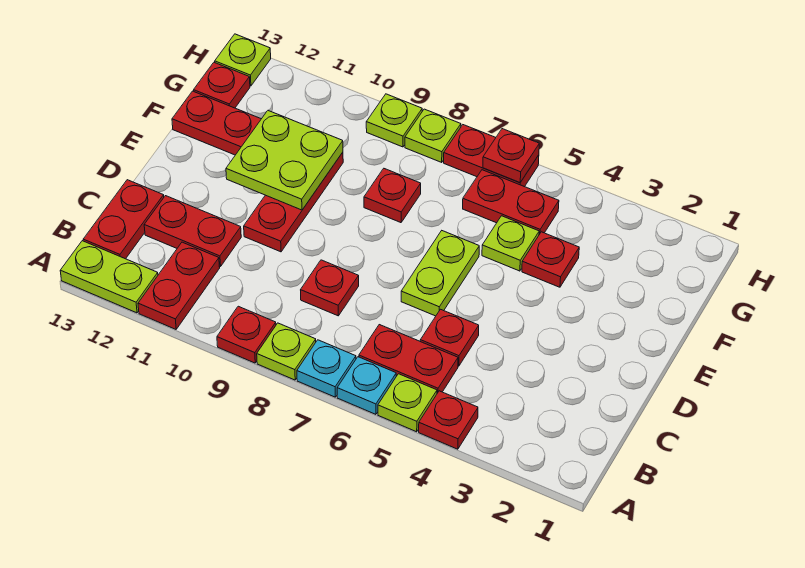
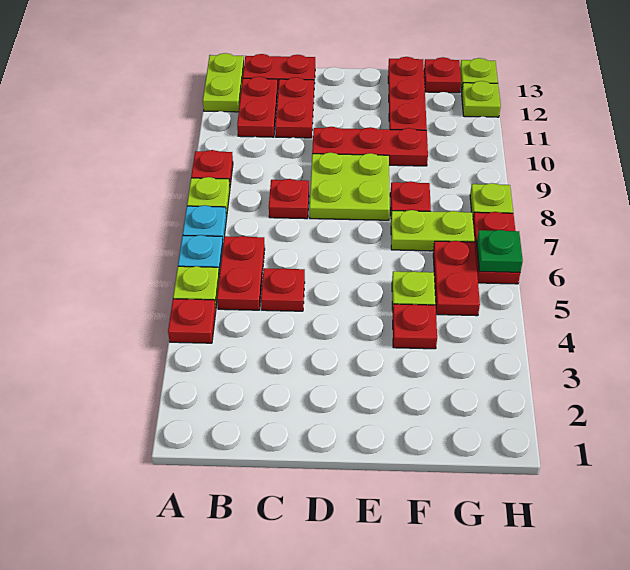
red 1x2 plate [138,242,220,329] -> red 1x2 plate turned to [237,77,278,137]
lime 1x2 plate [401,231,479,316] -> lime 1x2 plate moved to [391,210,474,251]
lime 2x2 plate [226,111,343,210] -> lime 2x2 plate moved to [310,153,390,220]
red 1x1 plate [483,129,539,183] -> green 1x1 plate [477,230,523,272]
lime 1x1 plate [366,94,422,147] -> lime 1x1 plate moved to [462,81,501,117]

